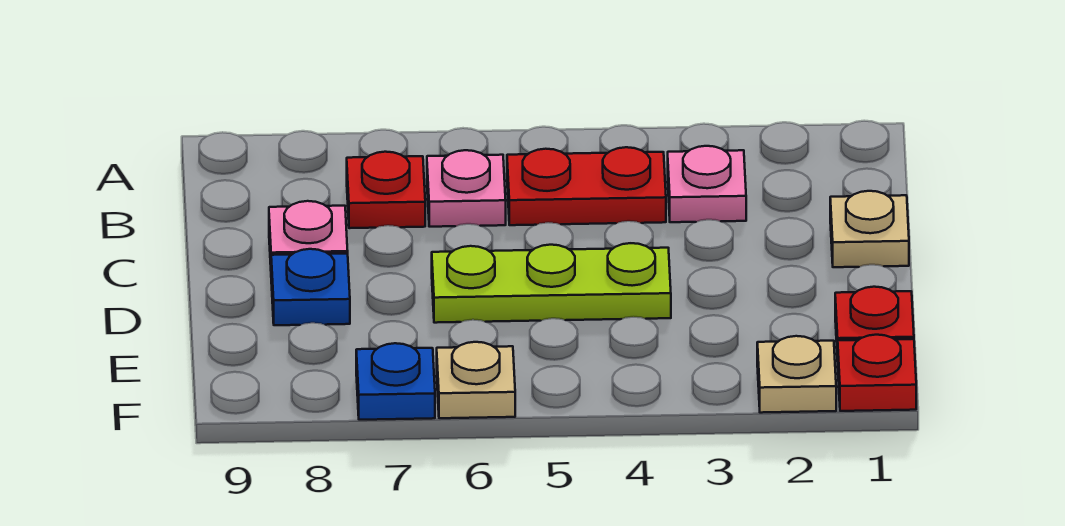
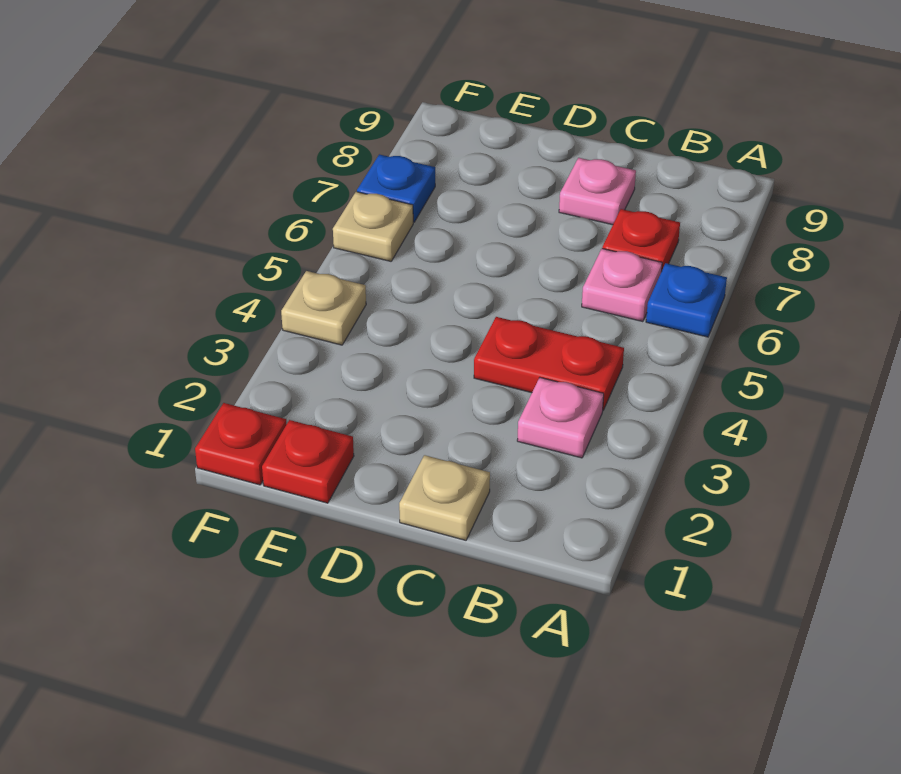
red 1x2 plate [507,147,666,225] -> red 1x2 plate turned to [474,317,624,410]
lime 1x3 plate [432,243,671,323] -> none
blue 1x1 plate [271,249,350,325] -> blue 1x1 plate moved to [646,263,727,337]
tan 1x1 plate [757,336,836,413] -> tan 1x1 plate moved to [281,271,366,345]

